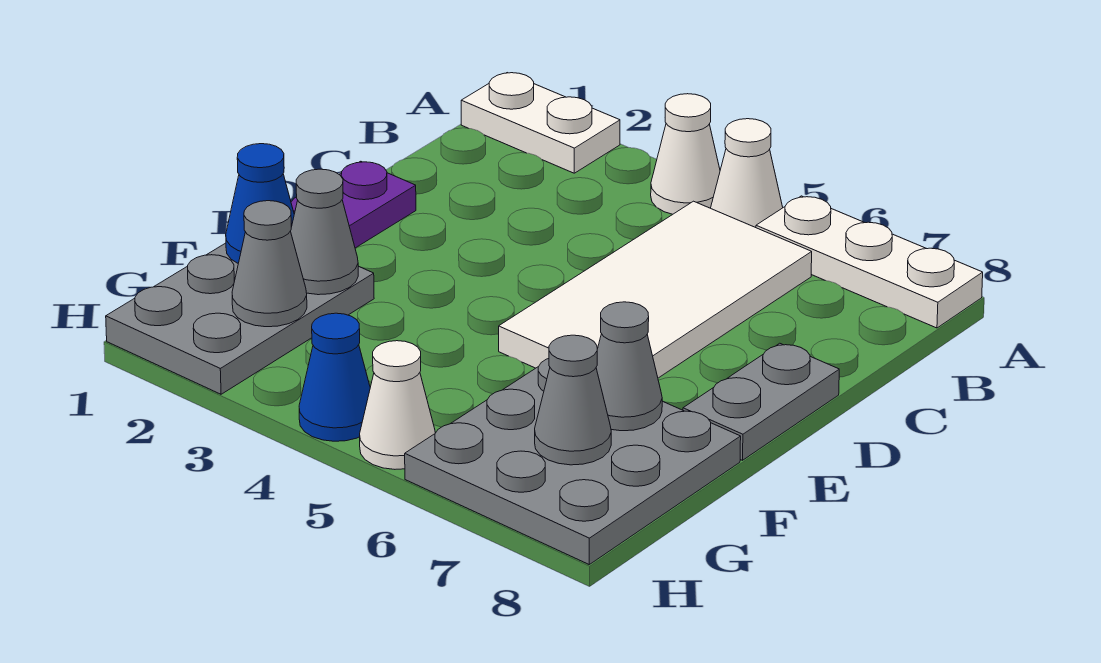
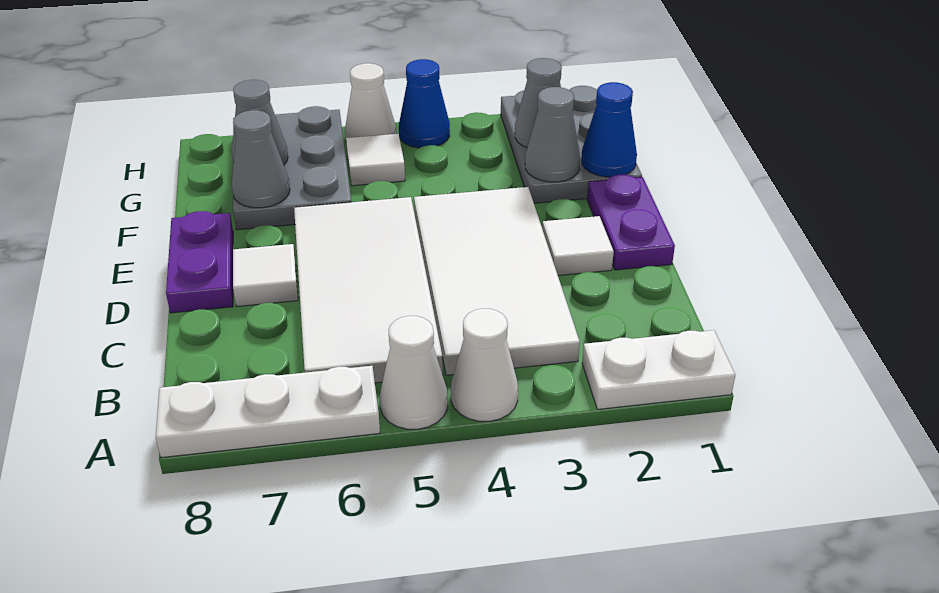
none -> white 2x4 tile [414,187,580,375]
none -> white 1x1 tile [542,216,614,276]
none -> white 1x1 tile [233,244,298,307]
grey 1x2 plate [683,343,839,460] -> purple 1x2 plate [166,211,233,313]
grey 3x3 plate [405,359,741,564] -> grey 2x3 plate [233,106,351,230]
none -> white 1x1 tile [346,134,405,186]

